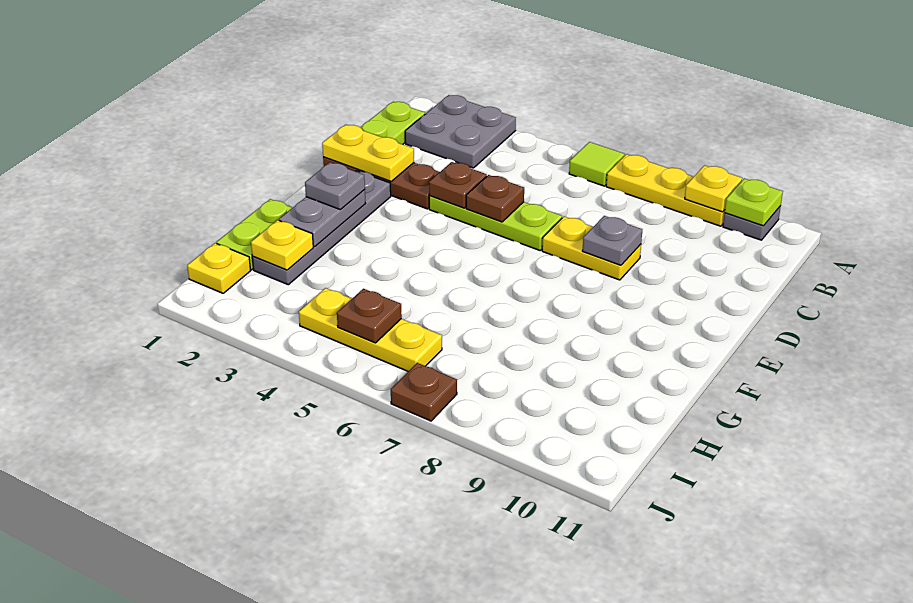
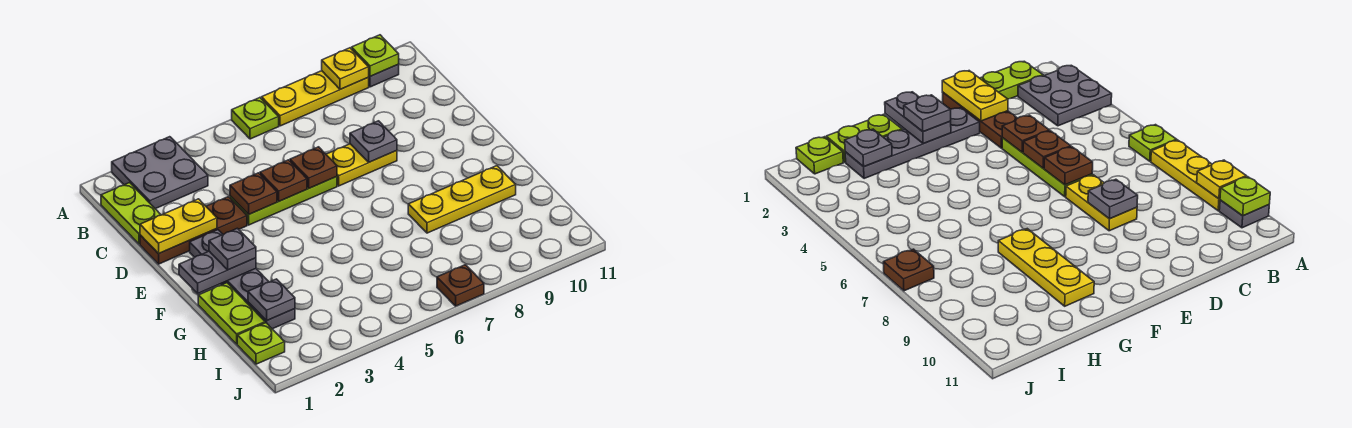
lime 1x1 tile [569,142,624,186] -> lime 1x1 plate [232,98,279,139]
grey 1x2 plate [279,190,366,247] -> grey 1x2 plate turned to [179,251,256,293]
yellow 1x1 plate [251,220,313,270] -> grey 1x1 plate [248,279,295,321]
yellow 1x1 plate [187,243,251,293] -> lime 1x1 plate [237,323,285,364]
yellow 1x3 plate [299,288,442,371] -> yellow 1x3 plate moved to [408,166,516,233]
brown 1x1 plate [337,289,402,343] -> brown 1x1 plate moved to [290,147,337,188]

